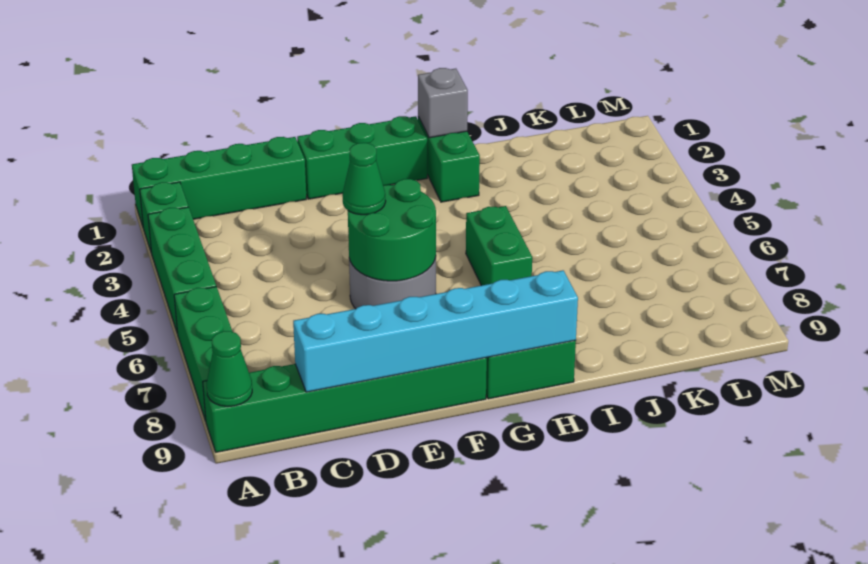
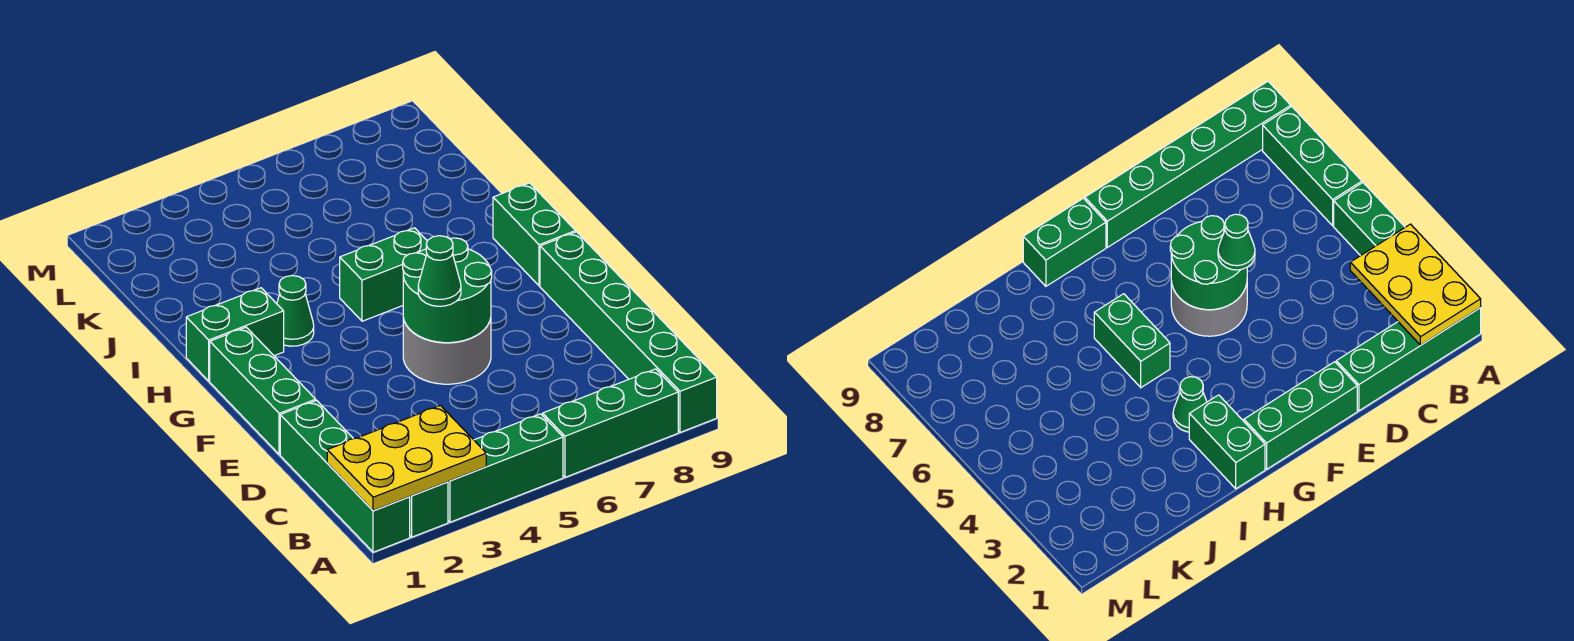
none -> yellow 2x3 plate [327,406,486,511]
green 1x1 cone [207,331,252,407] -> green 1x1 cone moved to [277,276,314,346]
cyan 1x6 brick [293,270,578,392] -> none
grey 1x1 brick [418,68,468,138] -> none

